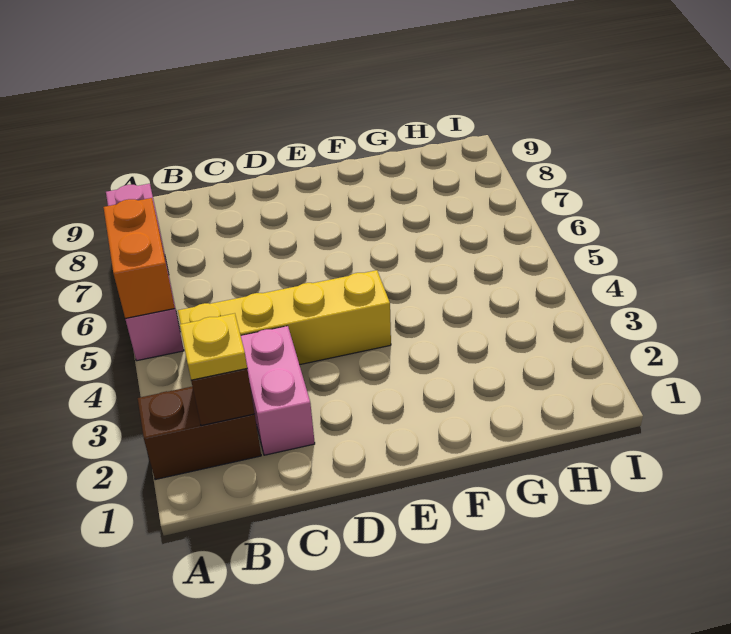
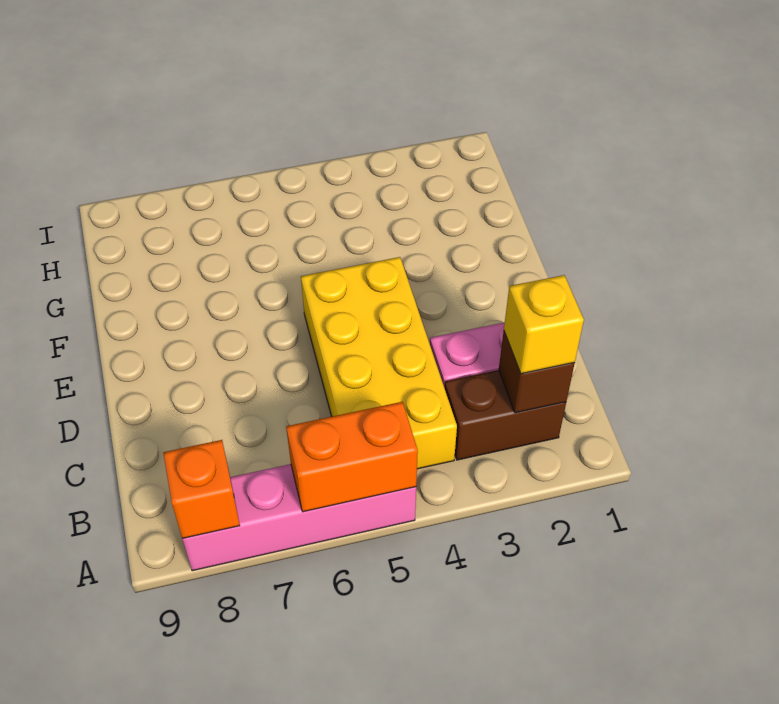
brown 1x2 brick [138,387,261,480] -> brown 1x2 brick turned to [445,370,566,460]
none -> orange 1x1 brick [163,440,240,538]
yellow 1x1 plate [180,313,247,380] -> yellow 1x1 brick [504,275,584,374]
yellow 1x4 brick [178,270,391,365] -> yellow 2x4 brick [301,257,457,469]

